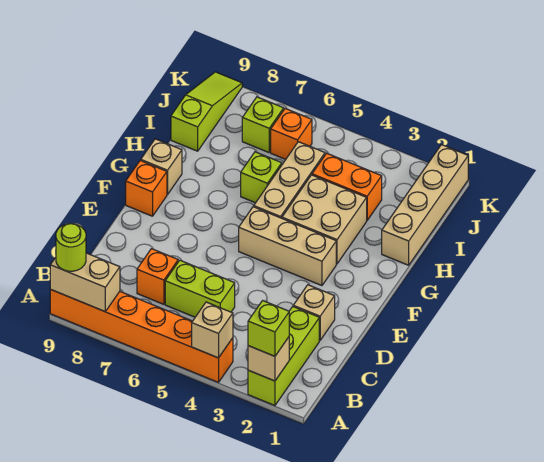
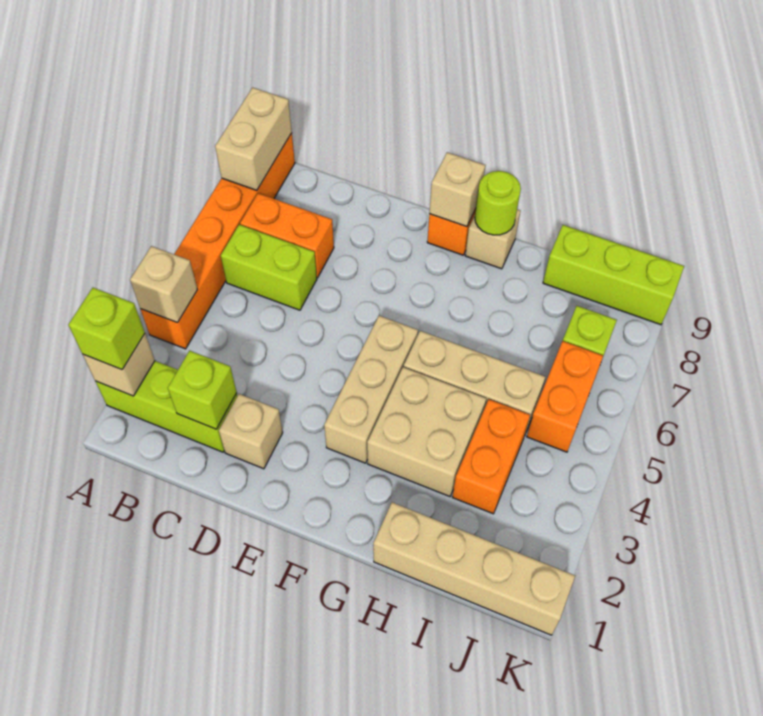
lime 1x1 round brick [56,224,86,271] -> lime 1x1 round brick moved to [475,171,521,235]
lime 1x2 brick [165,260,235,317] -> lime 1x2 brick turned to [221,225,317,310]
orange 1x1 brick [137,249,178,304] -> orange 1x2 brick [240,193,334,278]
none -> tan 1x1 brick [429,152,485,227]
lime 1x1 brick [241,152,282,203] -> lime 1x1 brick moved to [168,351,237,429]
lime 1x3 slope [171,72,242,151] -> lime 1x3 brick [543,225,684,325]
orange 1x1 brick [271,109,312,159] -> orange 1x2 brick [527,341,603,452]

